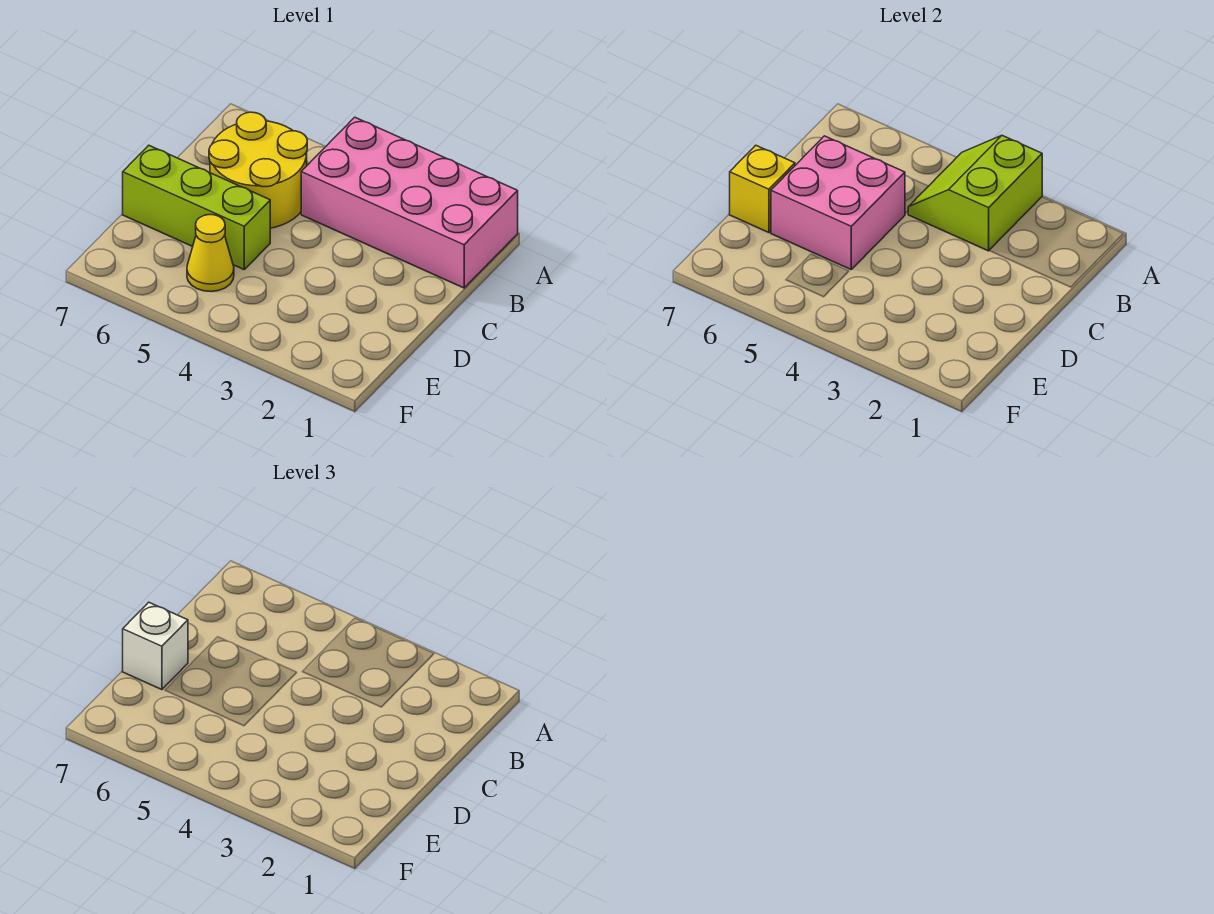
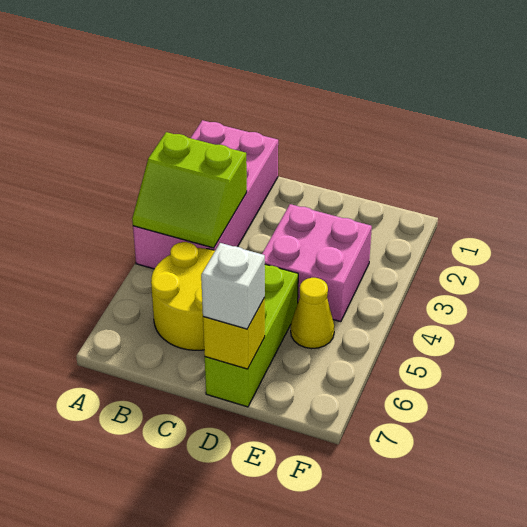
pink 2x2 brick [771,136,905,269] -> pink 2x2 brick moved to [262,204,372,322]

